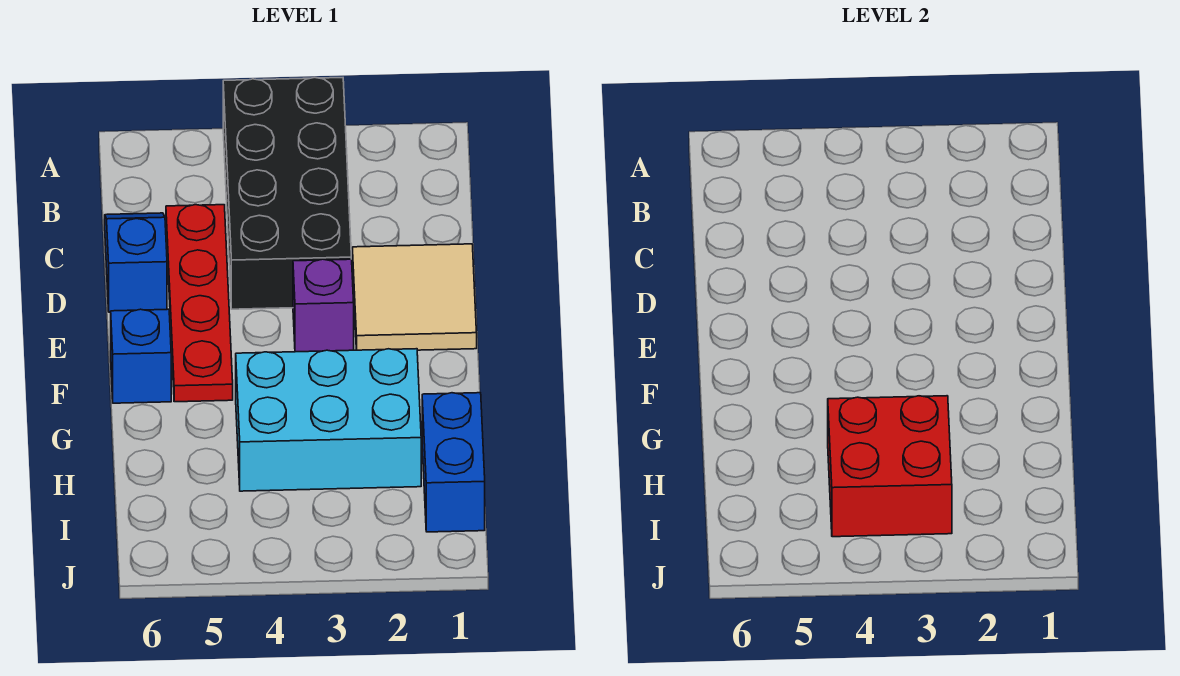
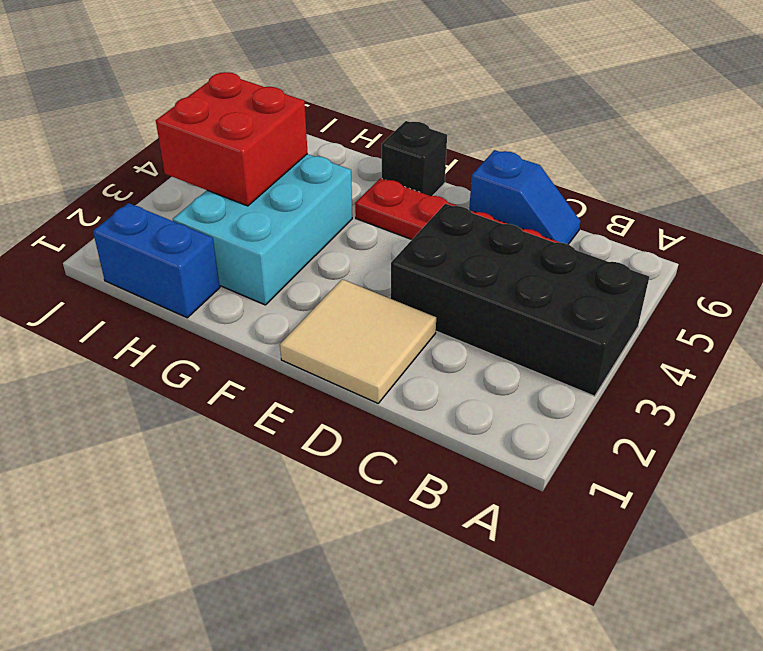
purple 1x1 brick [293,259,354,352] -> none
blue 1x1 brick [111,309,171,403] -> black 1x1 brick [382,121,447,196]

